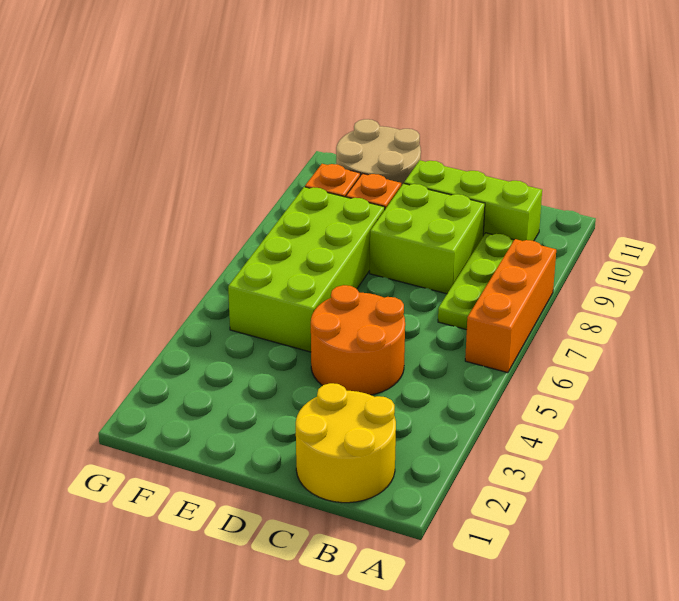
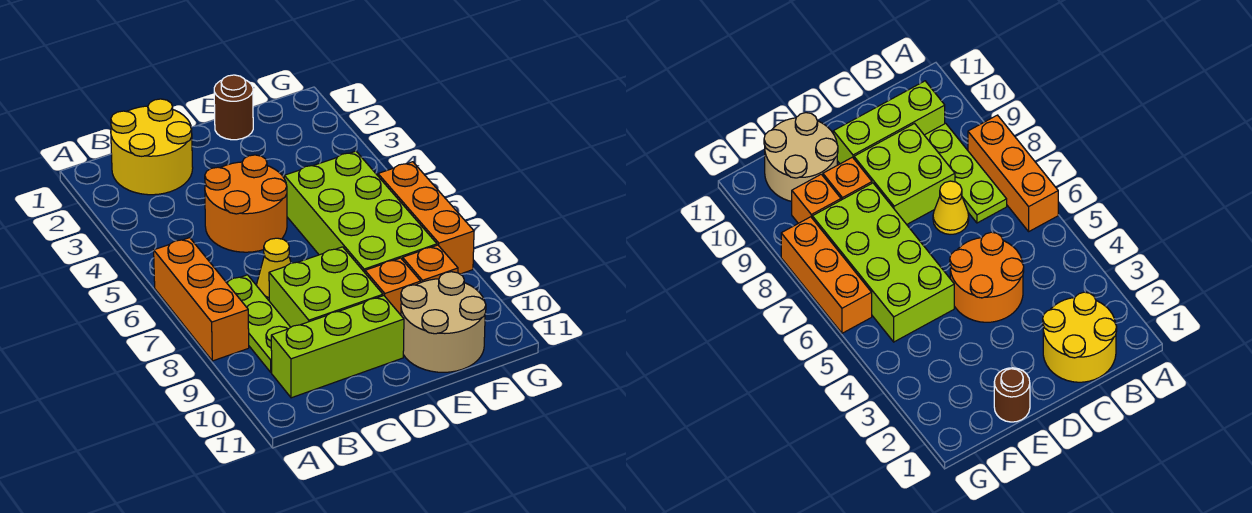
none -> yellow 1x1 cone [257,238,291,300]
none -> brown 1x1 round brick [214,75,253,140]
none -> orange 1x3 brick [378,162,474,274]

